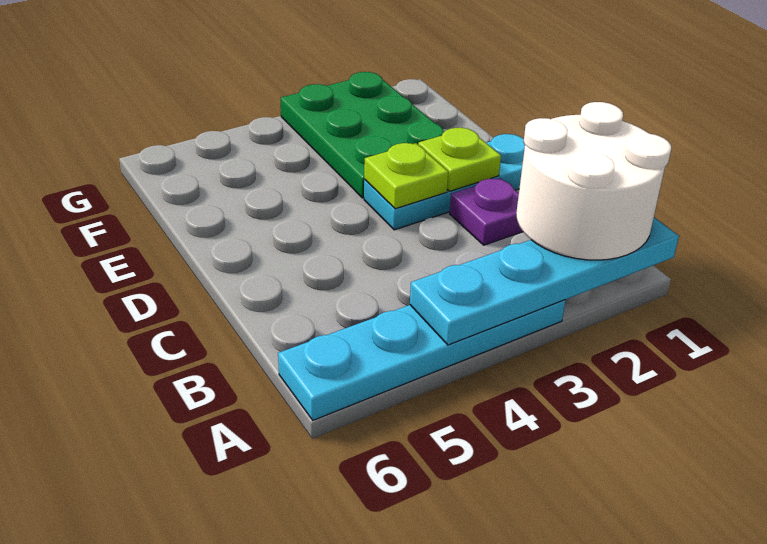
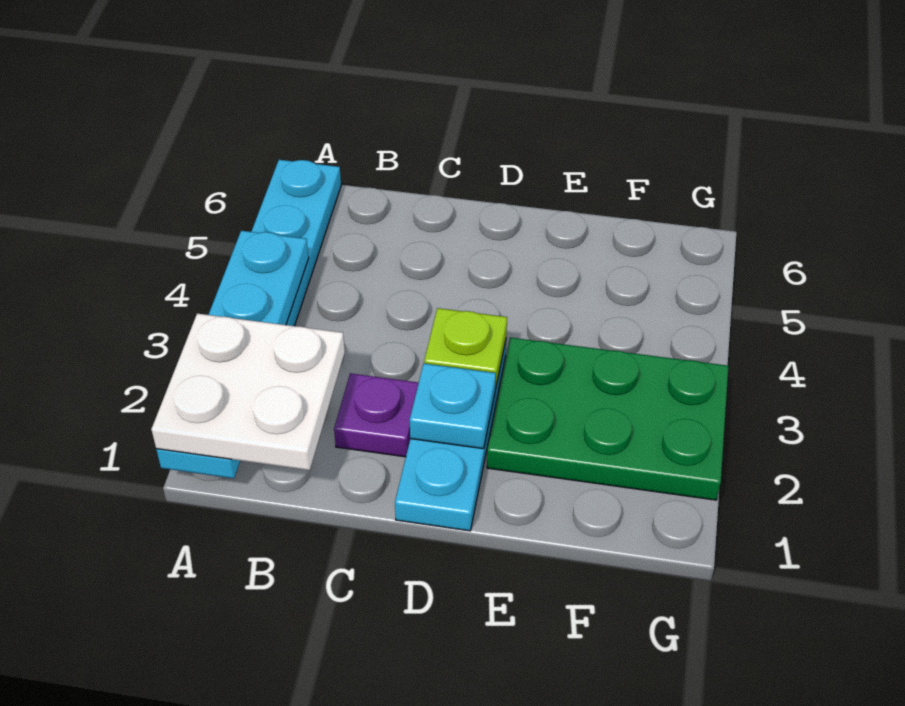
white 2x2 round brick [516,102,671,260] -> white 2x2 plate [151,314,345,470]
lime 1x1 plate [418,128,501,191] -> cyan 1x1 plate [410,364,496,449]

